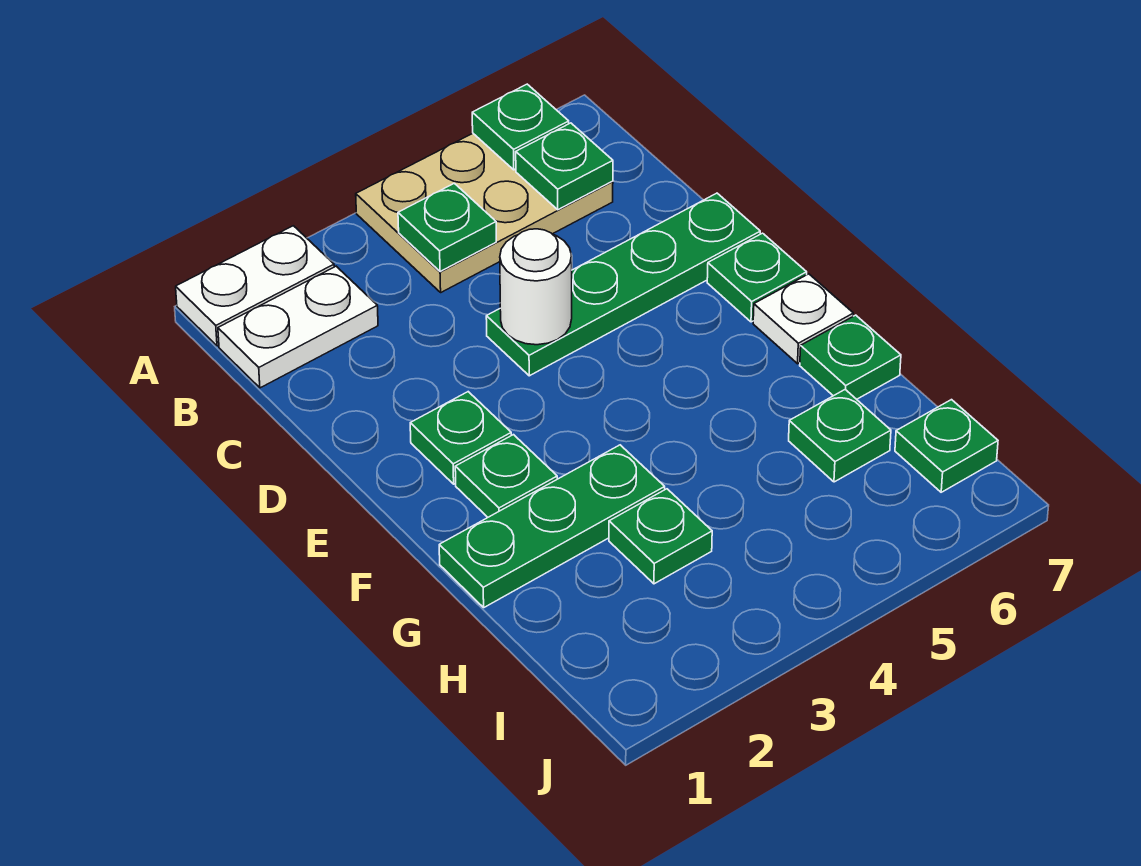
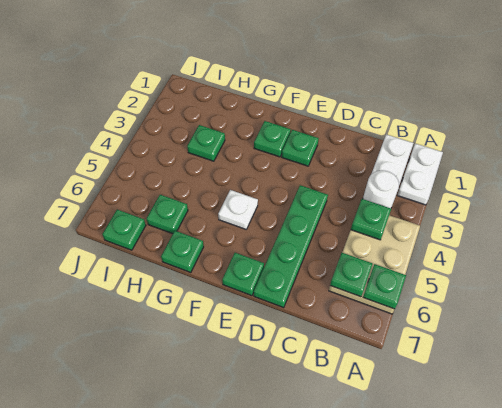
white 1x1 round brick [500,229,572,345] -> white 1x1 round brick moved to [363,170,399,208]
white 1x1 plate [753,274,853,364] -> white 1x1 plate moved to [218,190,258,229]
green 1x3 plate [439,445,665,607] -> none

